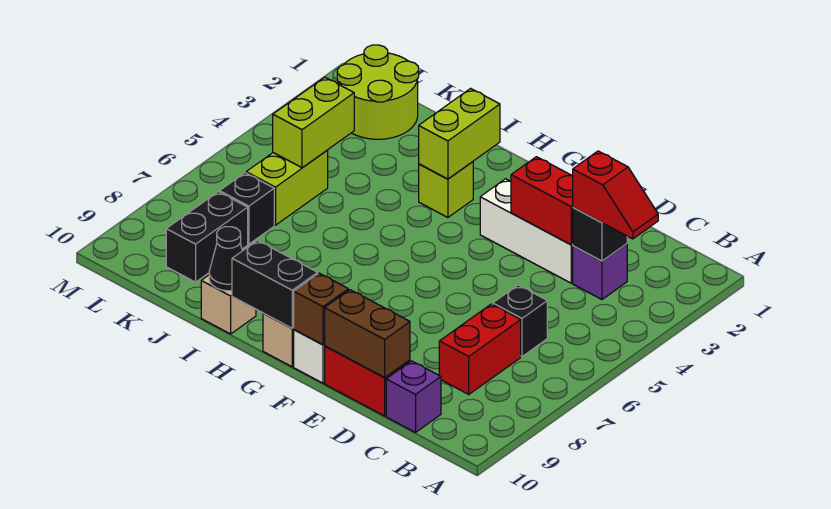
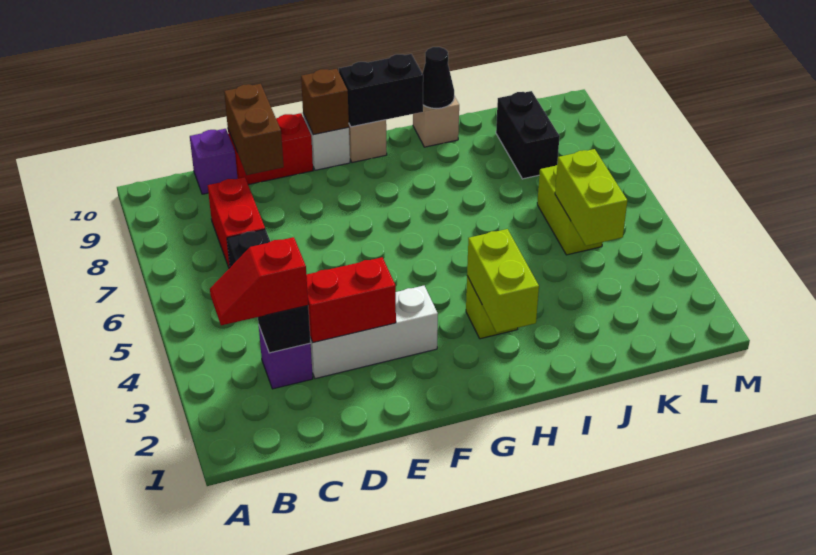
brown 1x2 brick [325,290,410,377] -> brown 1x2 brick turned to [224,84,284,175]
lime 2x2 round brick [337,45,419,139] -> none
black 1x1 brick [220,173,274,244] -> none

